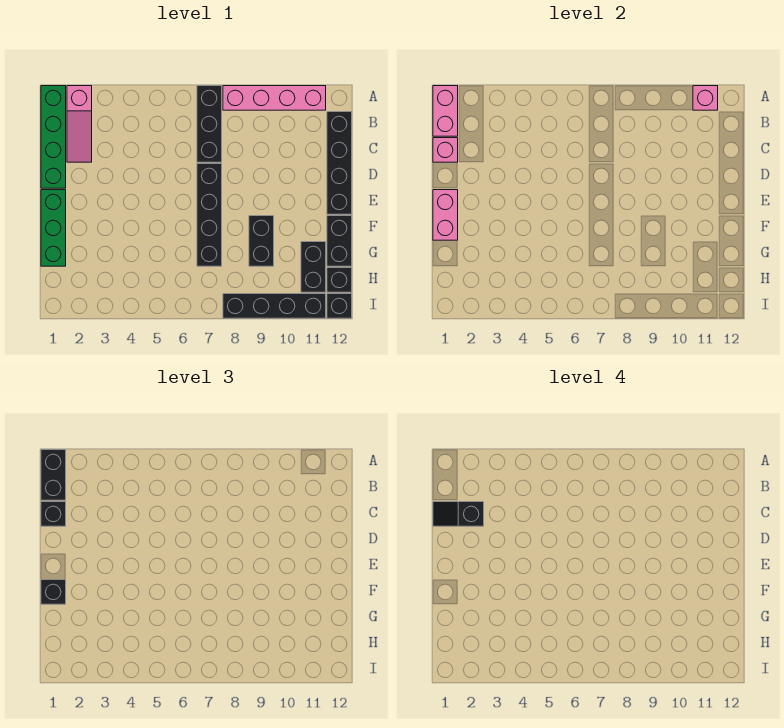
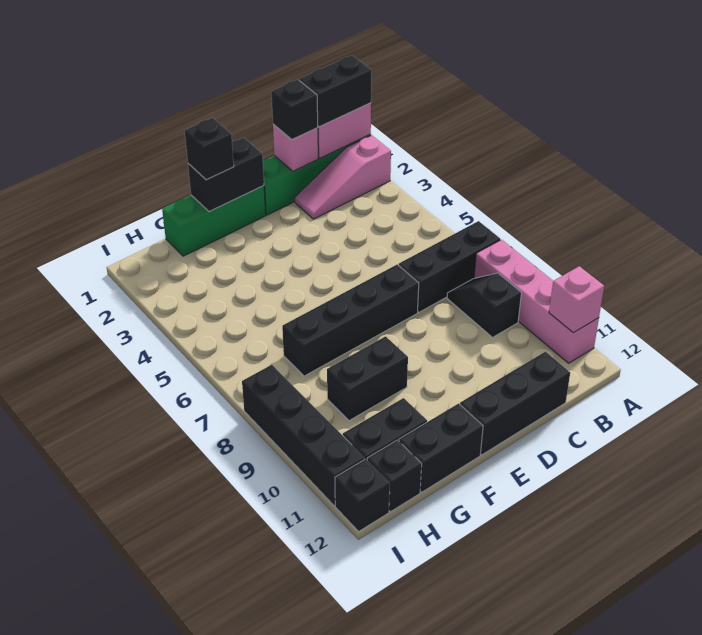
black 1x4 brick [327,112,352,214] -> black 1x3 brick [460,352,570,455]
black 1x2 slope [433,502,484,526] -> black 1x2 slope moved to [447,273,521,337]
pink 1x2 brick [433,190,458,240] -> black 1x2 brick [188,138,264,212]

